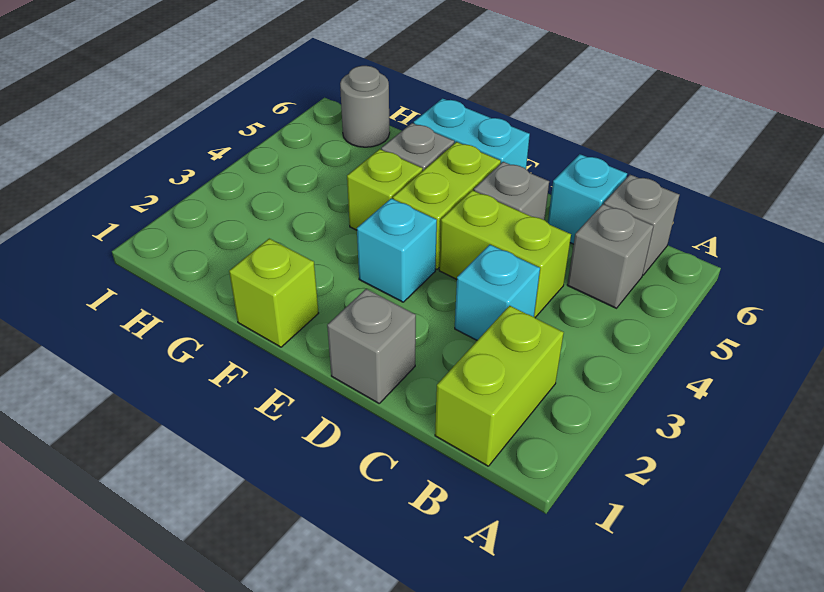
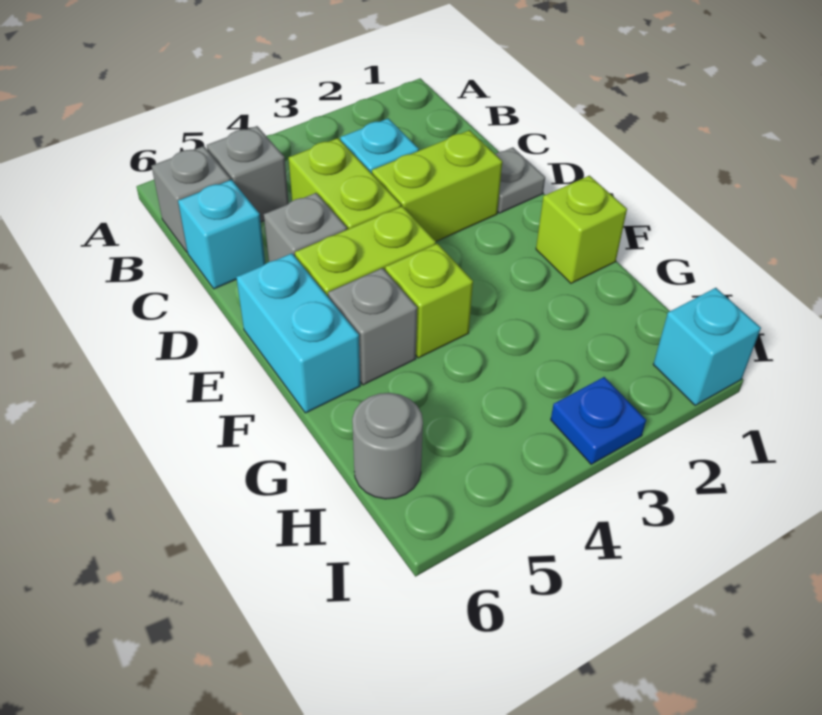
lime 1x2 brick [435,306,564,466] -> lime 1x2 brick moved to [372,130,502,241]
grey 1x1 brick [327,289,416,403] -> grey 1x1 plate [495,147,545,213]
cyan 1x1 brick [357,199,437,302] -> cyan 1x1 brick moved to [653,288,761,405]
none -> blue 1x1 plate [551,377,646,464]

